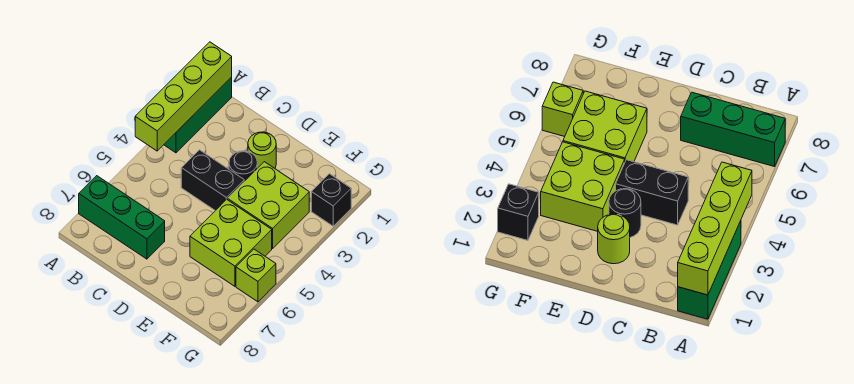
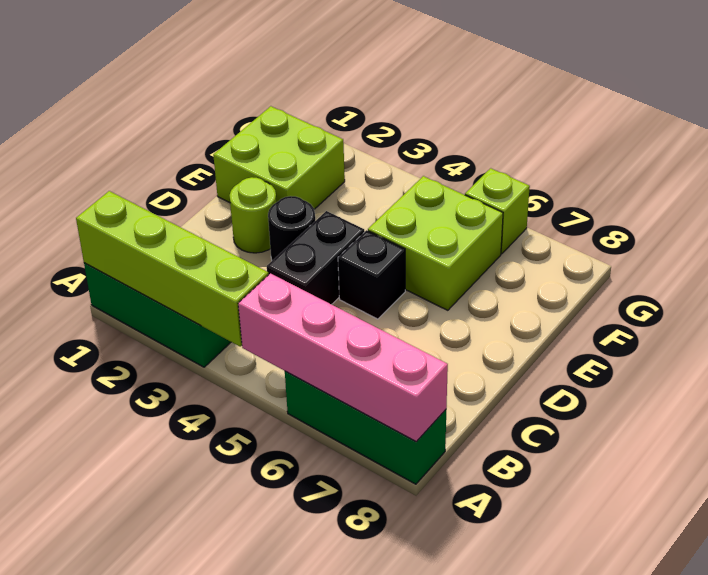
none -> pink 1x4 brick [238,274,448,442]
green 1x3 brick [79,176,165,259] -> green 1x3 brick turned to [285,371,446,484]
lime 2x2 brick [228,162,309,249] -> lime 2x2 brick moved to [213,106,345,209]
black 1x1 brick [311,174,351,226] -> black 1x1 brick moved to [338,230,405,319]

